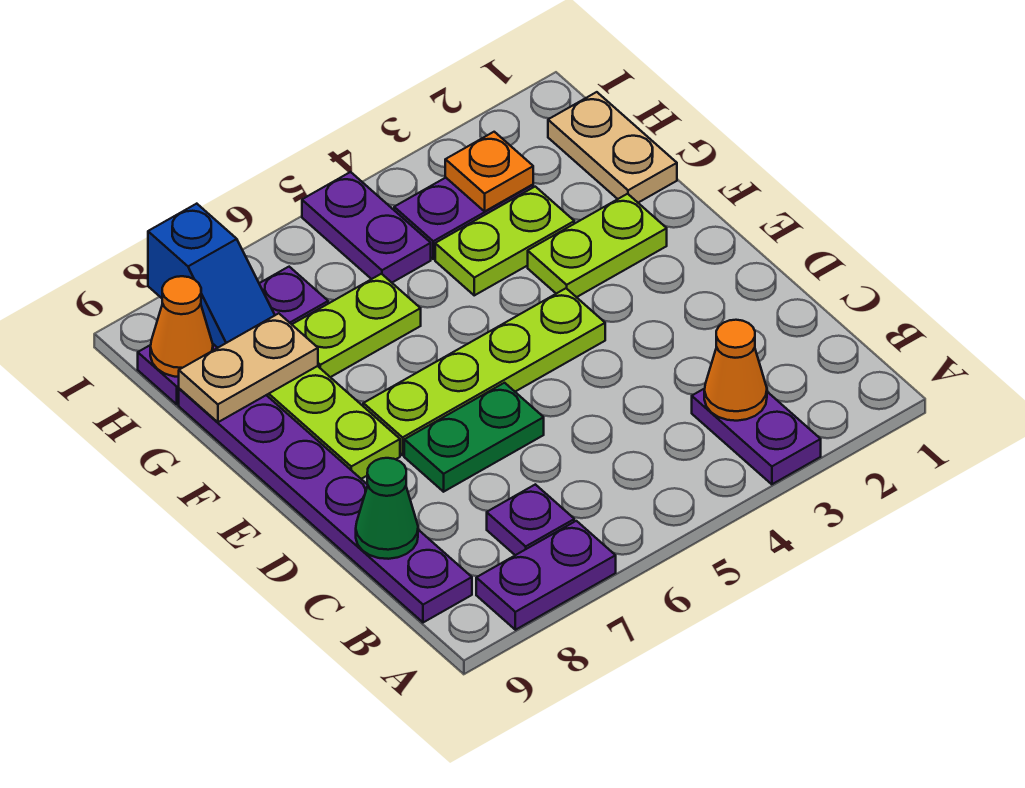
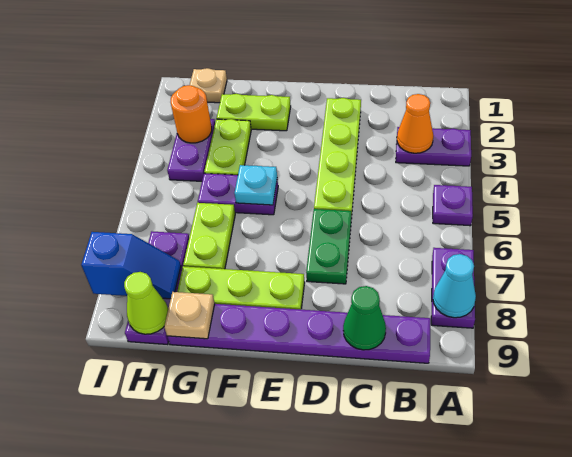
none -> cyan 1x1 cone [433,254,476,318]
purple 1x1 plate [487,484,574,555] -> purple 1x1 plate moved to [433,185,473,226]
lime 1x4 plate [363,288,605,455] -> lime 1x4 plate moved to [314,98,361,219]
lime 1x2 plate [528,194,667,297] -> lime 1x2 plate turned to [217,94,291,131]
none -> cyan 1x1 plate [234,165,277,205]
tan 1x2 plate [548,92,677,203] -> tan 1x1 plate [190,68,227,103]
tan 1x2 plate [179,313,318,422] -> tan 1x1 plate [164,292,215,339]
orange 1x1 plate [445,132,533,211] -> orange 1x1 round brick [171,85,212,143]
purple 1x2 plate [302,172,431,282] -> purple 1x2 plate moved to [198,173,278,215]
orange 1x1 cone [150,276,213,377] -> lime 1x1 cone [124,272,168,334]

